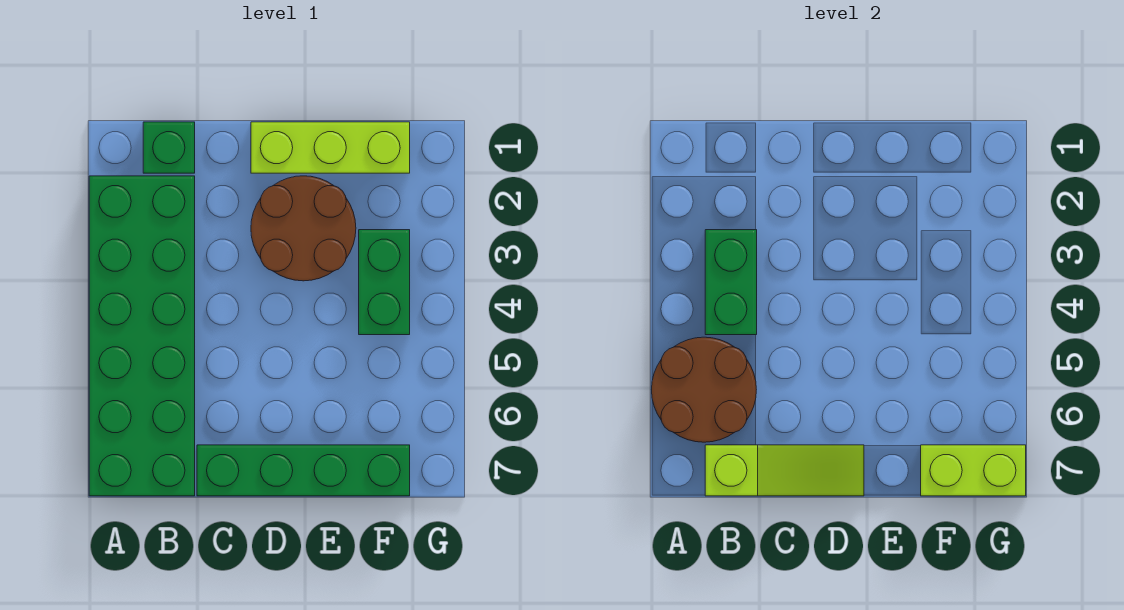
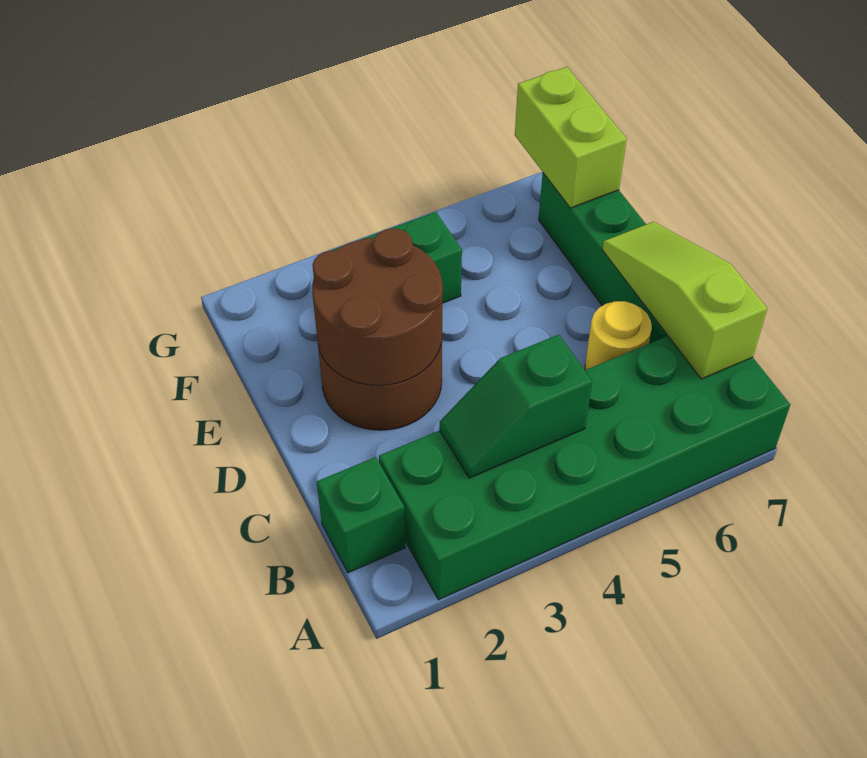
brown 2x2 round brick [652,337,756,442] -> brown 2x2 round brick moved to [312,229,443,386]
green 1x2 brick [705,230,757,335] -> green 1x2 slope [439,335,592,478]
none -> yellow 1x1 round brick [585,301,652,370]
lime 1x3 brick [251,122,410,173] -> none

